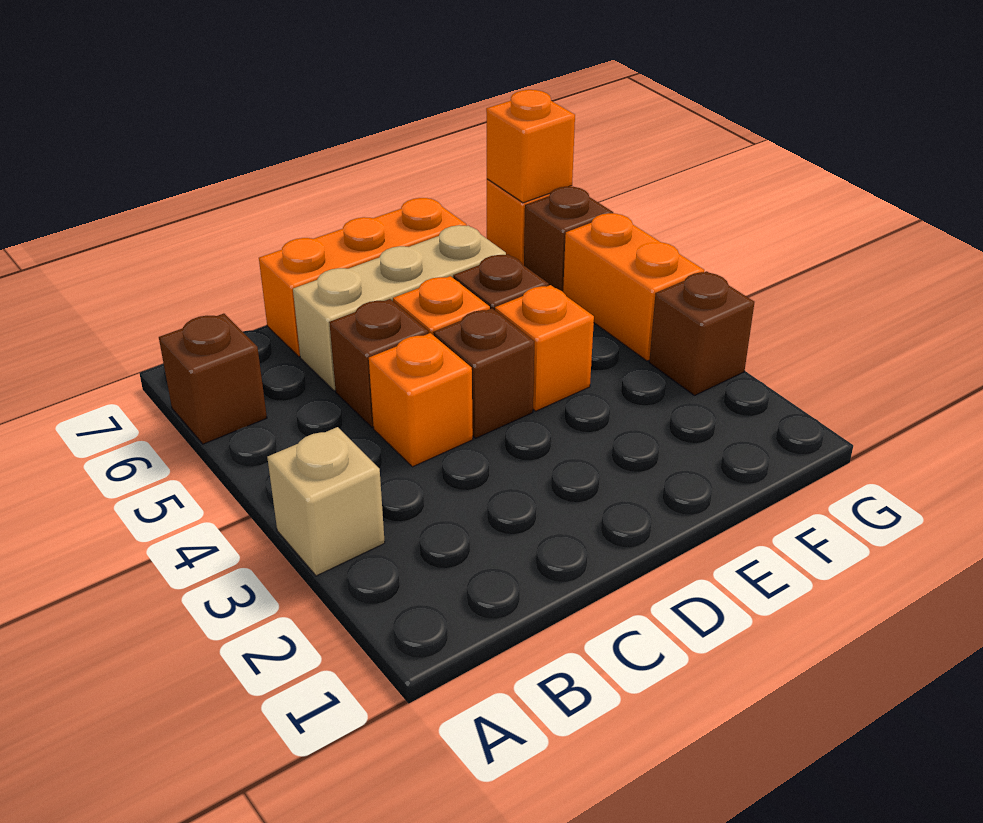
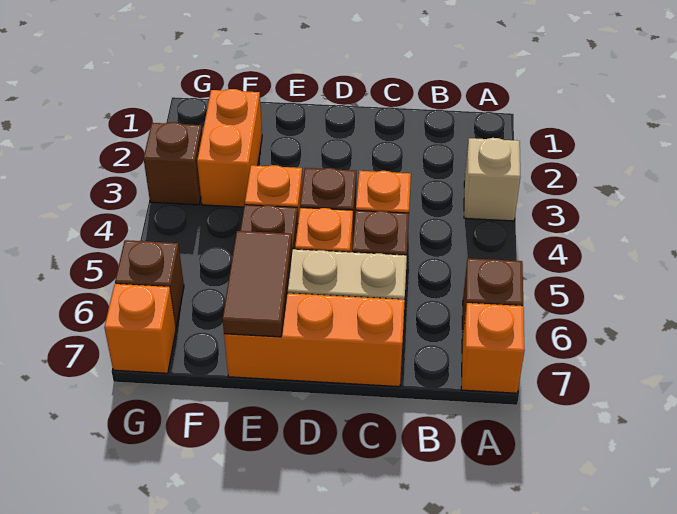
none -> brown 1x2 tile [223,231,292,337]
orange 1x2 brick [563,213,704,361] -> orange 1x2 brick moved to [197,89,262,207]
orange 1x1 brick [486,90,575,203] -> orange 1x1 brick moved to [461,303,525,393]

